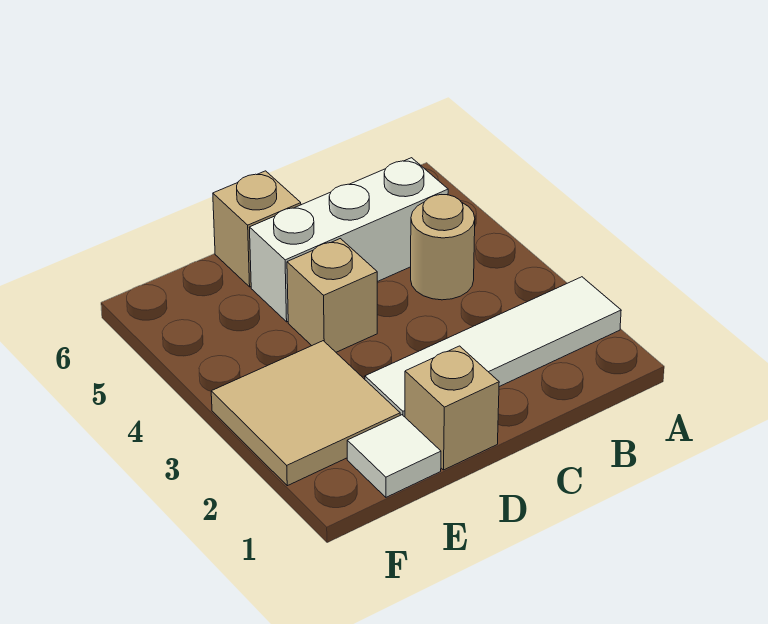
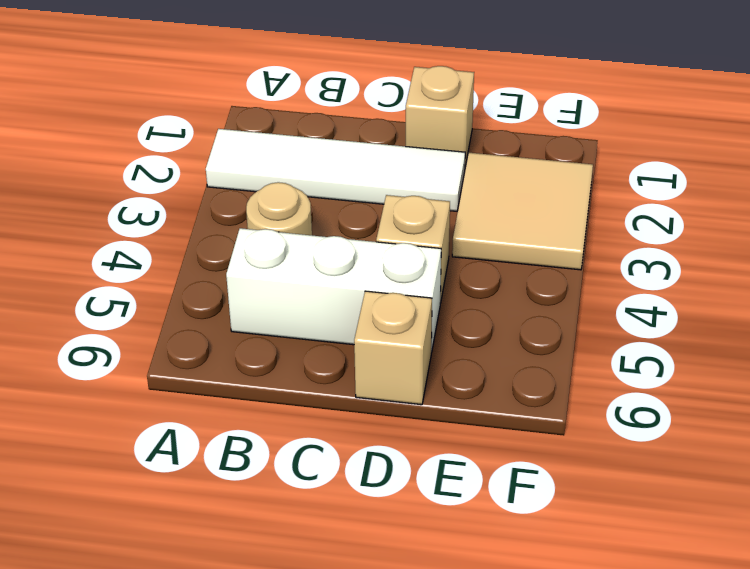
white 1x1 tile [347,415,441,497] -> none

